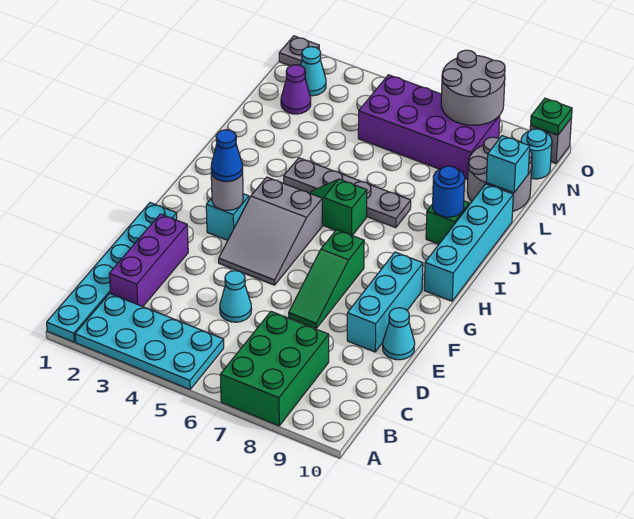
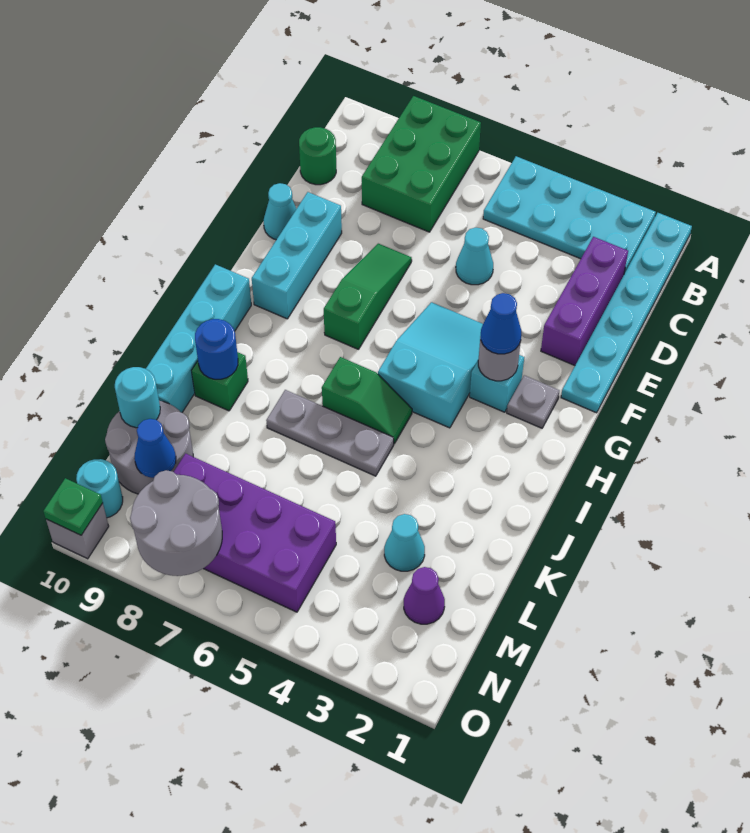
none -> green 1x1 round brick [299,127,336,185]
grey 2x3 slope [219,177,322,285] -> cyan 2x3 slope [378,302,483,428]
grey 1x4 plate [284,158,411,228] -> grey 1x3 plate [266,390,394,476]
cyan 1x1 brick [486,136,530,193] -> cyan 1x1 round brick [115,367,160,428]
none -> blue 1x1 cone [134,419,176,478]
cyan 1x1 cone [301,47,326,96] -> cyan 1x1 cone moved to [384,514,425,571]
grey 1x1 plate [279,36,319,66] -> grey 1x1 plate moved to [507,375,560,428]

